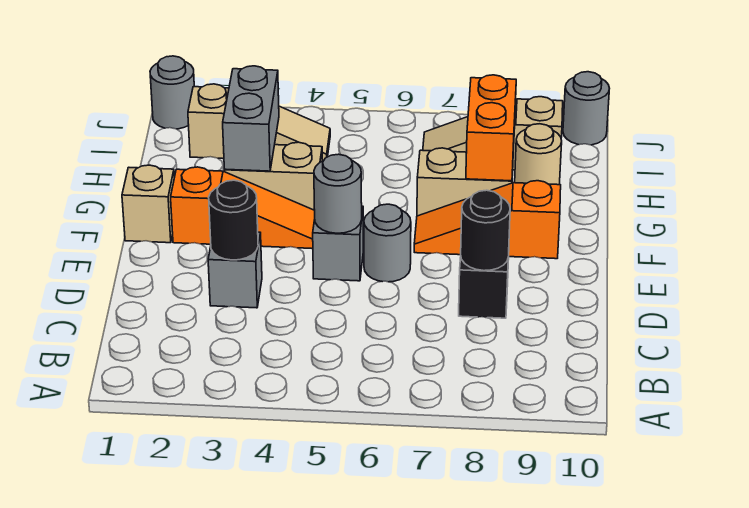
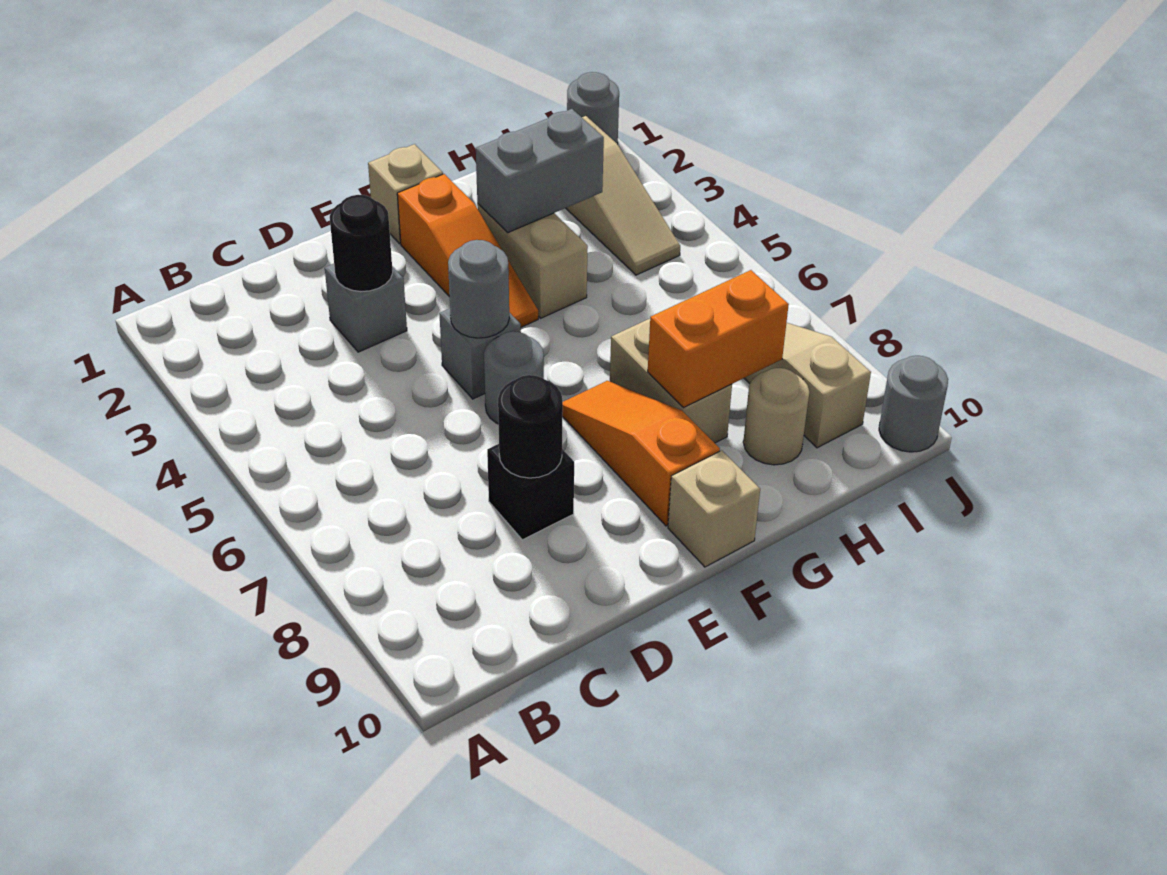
none -> tan 1x1 brick [668,450,760,567]

